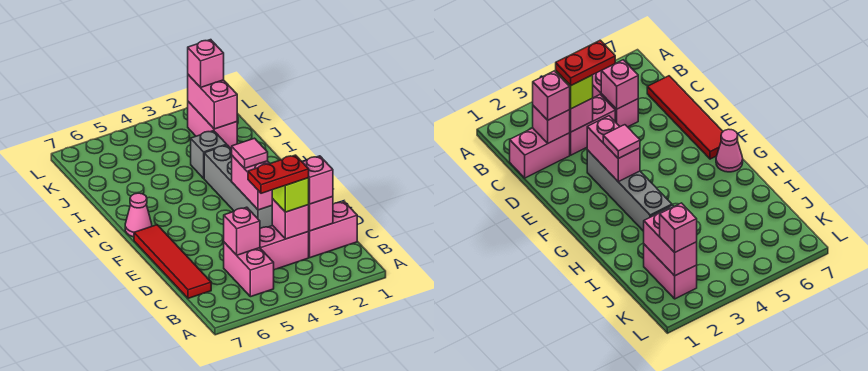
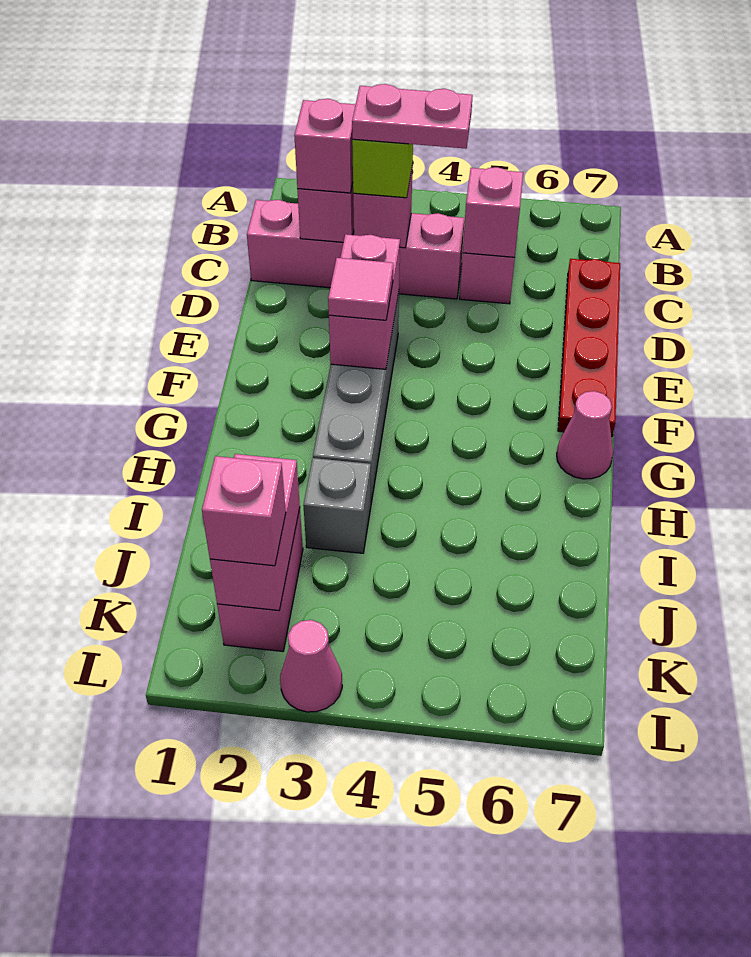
red 1x2 plate [248,155,309,193] -> pink 1x2 plate [352,84,473,149]
red 1x4 tile [134,225,211,298] -> red 1x4 plate [558,259,620,437]
none -> pink 1x1 cone [280,620,342,712]

